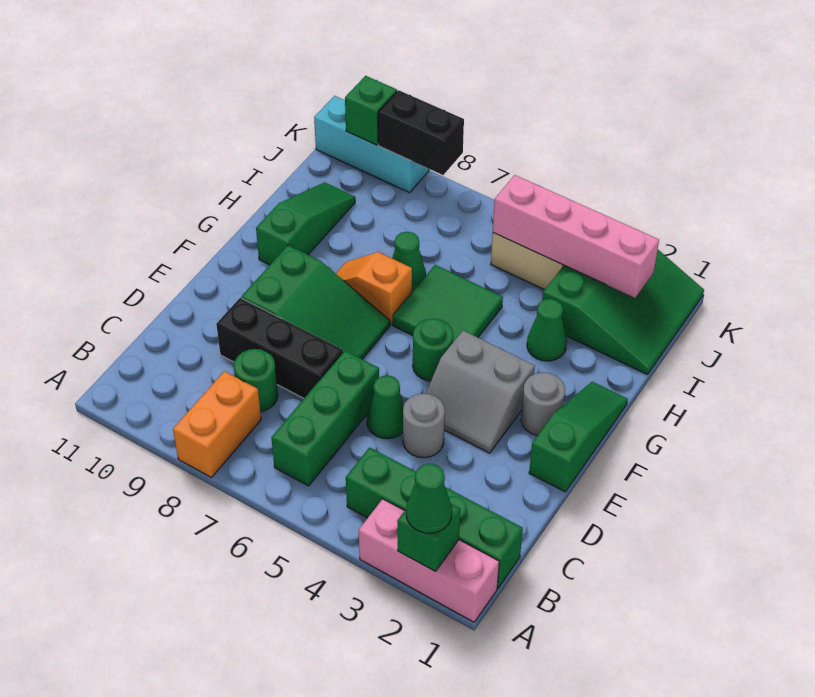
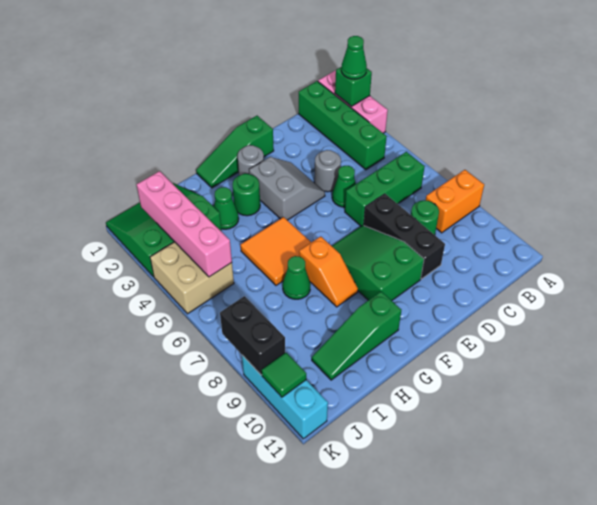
green 1x1 round brick [413,319,453,381] -> green 1x1 round brick moved to [233,174,260,216]
green 2x2 tile [393,265,503,342] -> orange 2x2 tile [241,217,311,285]
green 1x1 brick [345,76,397,145] -> green 1x1 tile [262,353,306,397]

